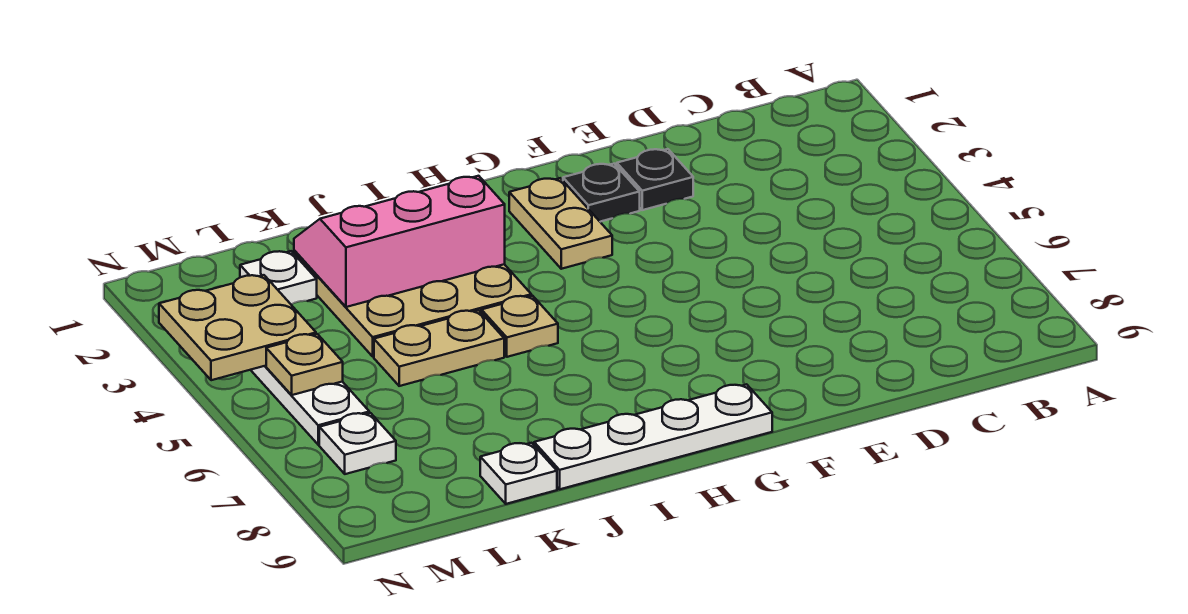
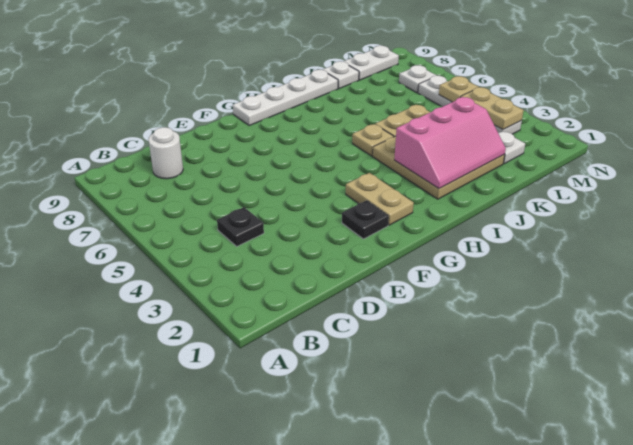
none -> white 1x1 round brick [149,127,183,179]
black 1x1 plate [617,149,693,210] -> black 1x1 plate moved to [217,207,264,246]
none -> white 1x2 plate [343,46,399,80]
tan 2x2 plate [159,275,316,380] -> tan 1x2 plate [461,87,524,130]

